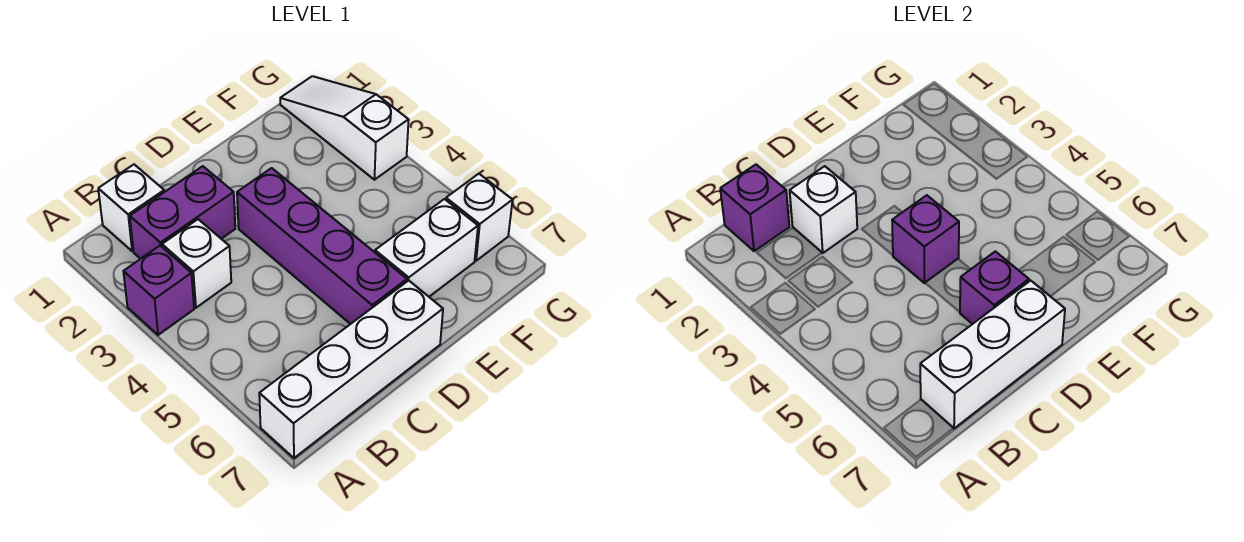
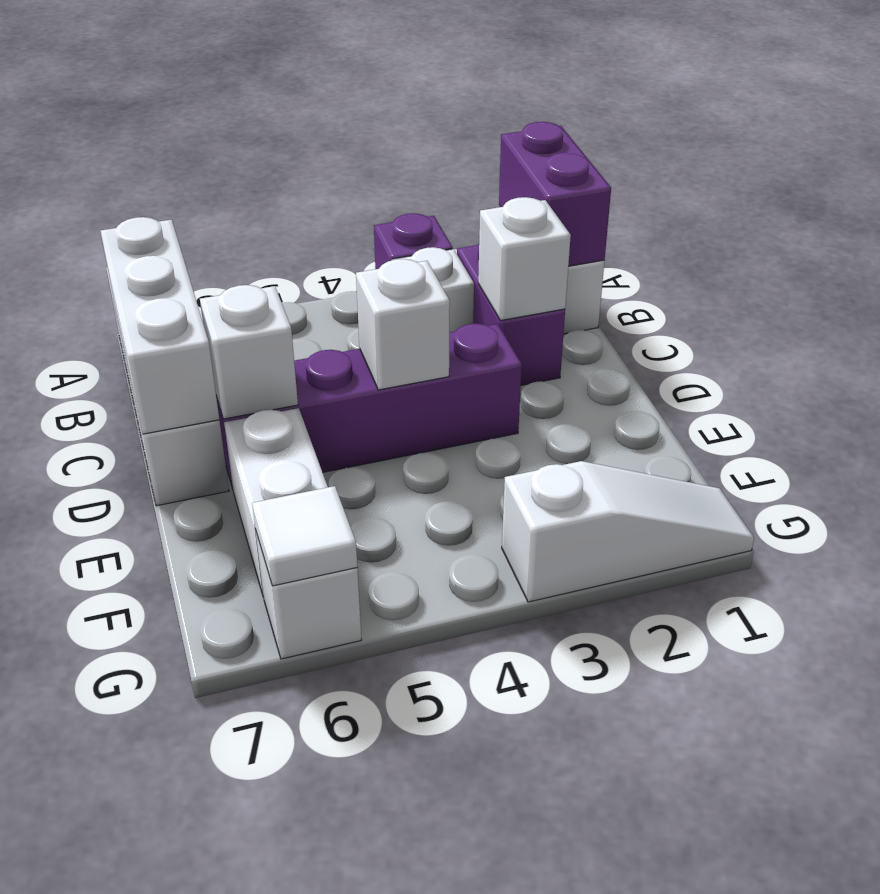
purple 1x1 brick [720,165,789,251] -> purple 1x2 brick [499,122,611,266]
purple 1x1 brick [892,195,959,283] -> white 1x1 brick [356,259,450,390]
purple 1x1 brick [960,251,1029,324] -> white 1x1 brick [200,285,298,419]
none -> white 1x1 tile [252,486,357,586]

